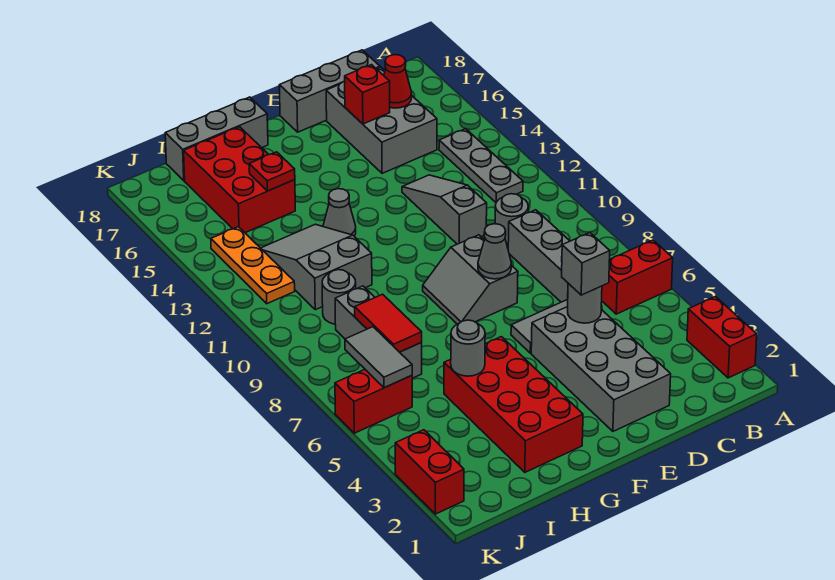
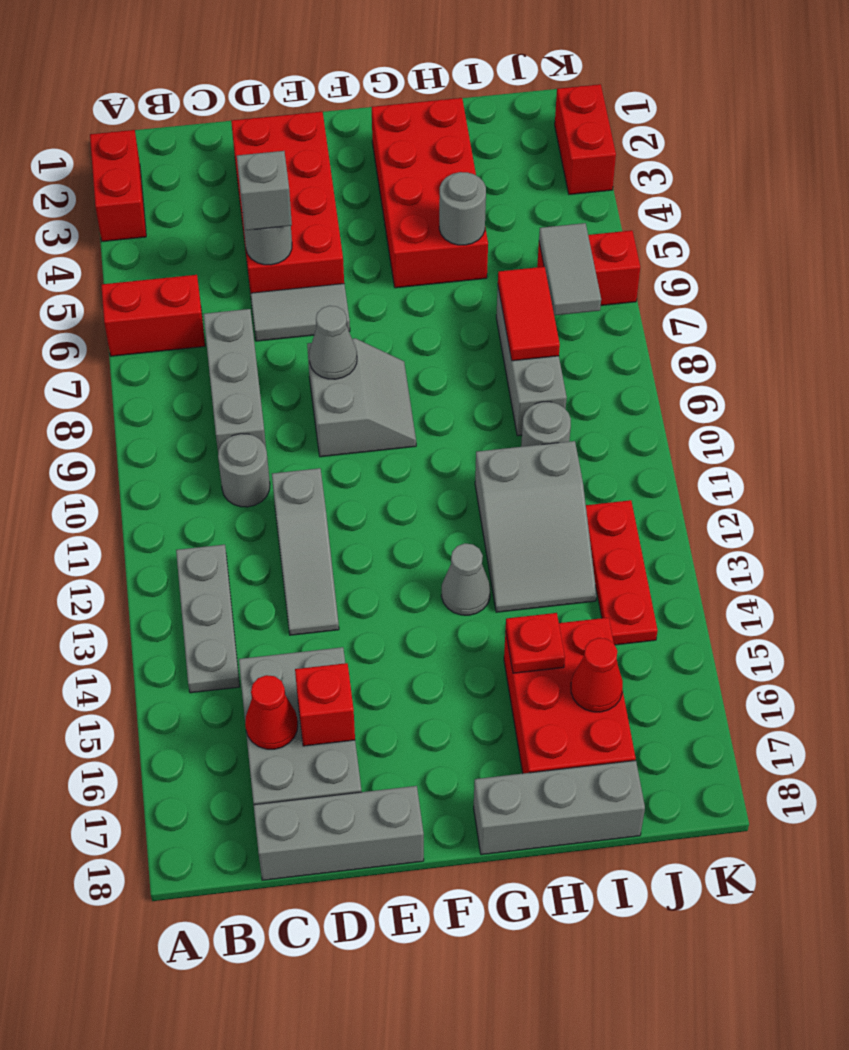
grey 2x4 brick [531,307,671,431] -> red 2x4 brick [231,112,344,294]
none -> red 1x1 cone [571,638,623,712]
orange 1x3 plate [211,227,295,304] -> red 1x3 plate [586,500,658,645]

